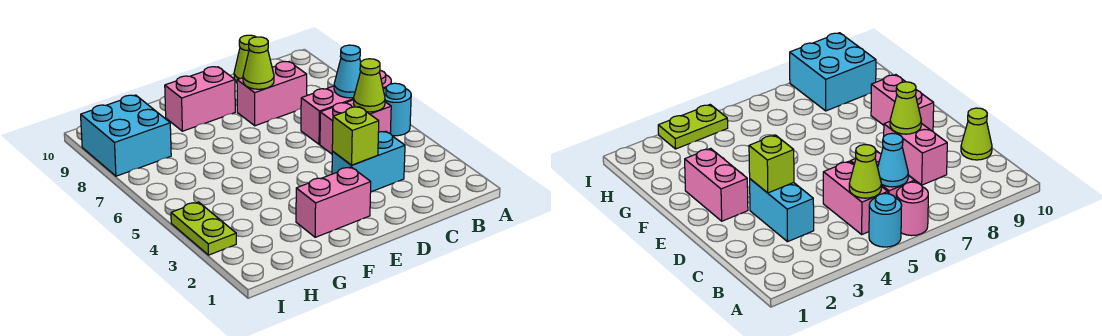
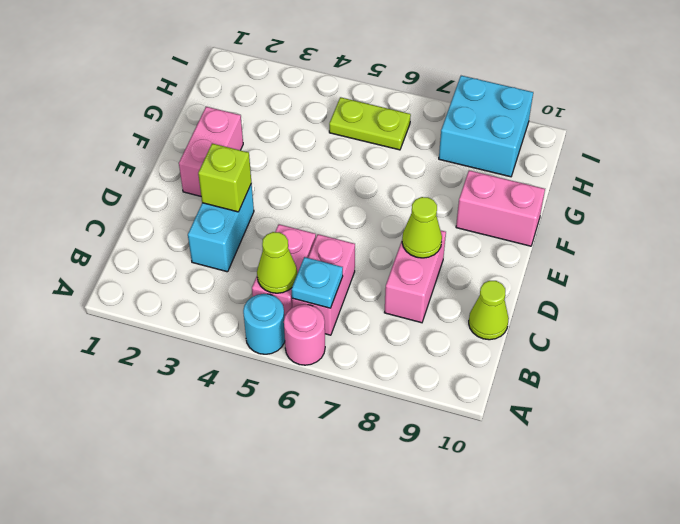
cyan 1x1 cone [334,45,361,98] -> cyan 1x1 plate [291,257,343,308]
pink 1x2 brick [165,67,235,131] -> pink 1x2 brick turned to [456,170,545,246]
lime 1x2 plate [171,202,236,255] -> lime 1x2 plate moved to [329,97,411,150]

